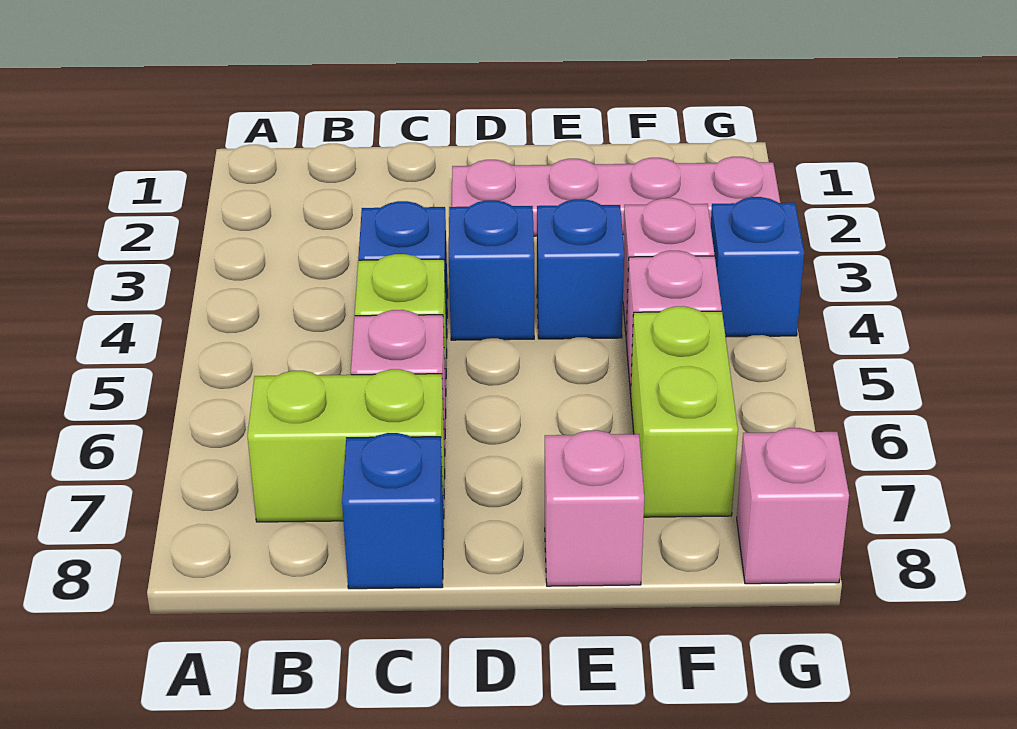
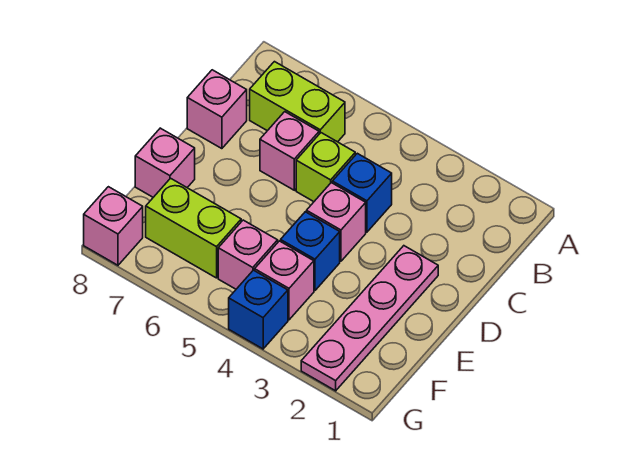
lime 1x2 brick [247,369,445,522] -> lime 1x2 brick turned to [250,62,345,142]
blue 1x1 brick [342,433,444,589] -> pink 1x1 brick [187,70,247,149]
blue 1x1 brick [449,200,534,340] -> pink 1x1 brick [307,183,366,261]

